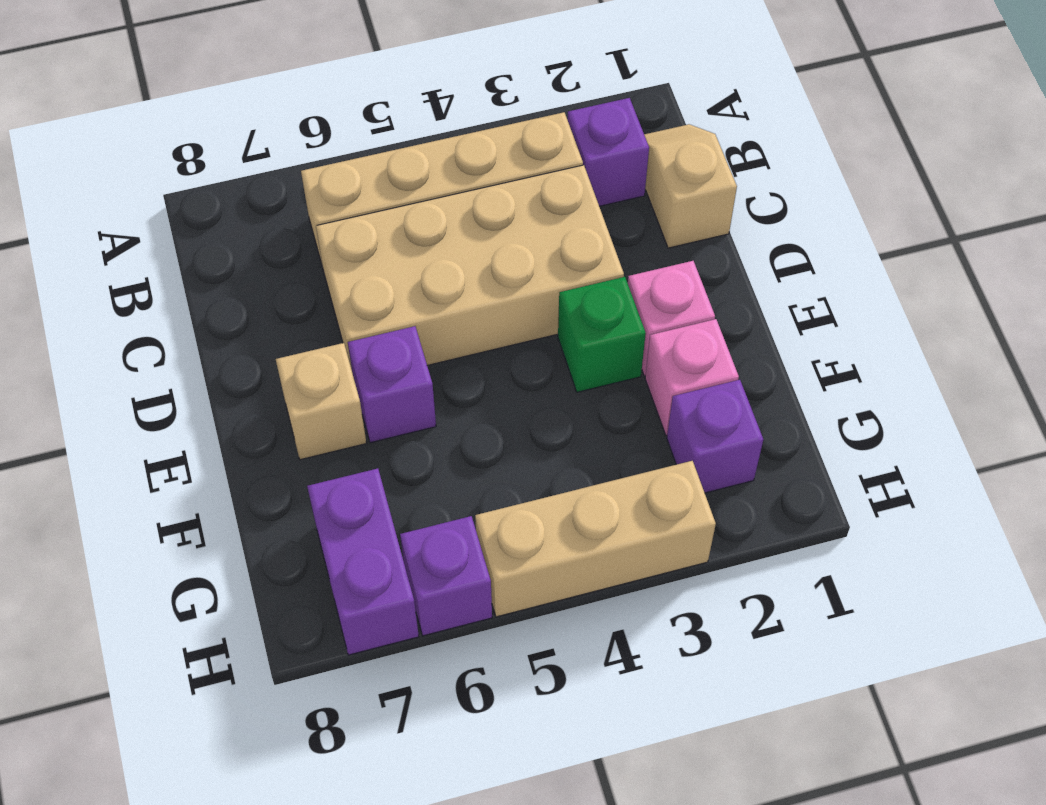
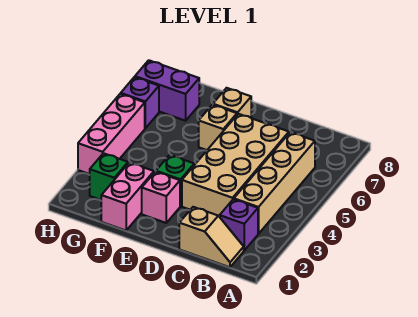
purple 1x1 brick [348,326,436,443] -> tan 1x1 brick [199,105,237,150]
pink 1x1 brick [645,319,739,435] -> pink 1x2 brick [101,163,154,230]
purple 1x1 brick [667,380,763,493] -> green 1x1 brick [90,153,128,200]
tan 1x3 brick [475,461,716,617] -> pink 1x3 brick [78,94,145,174]

